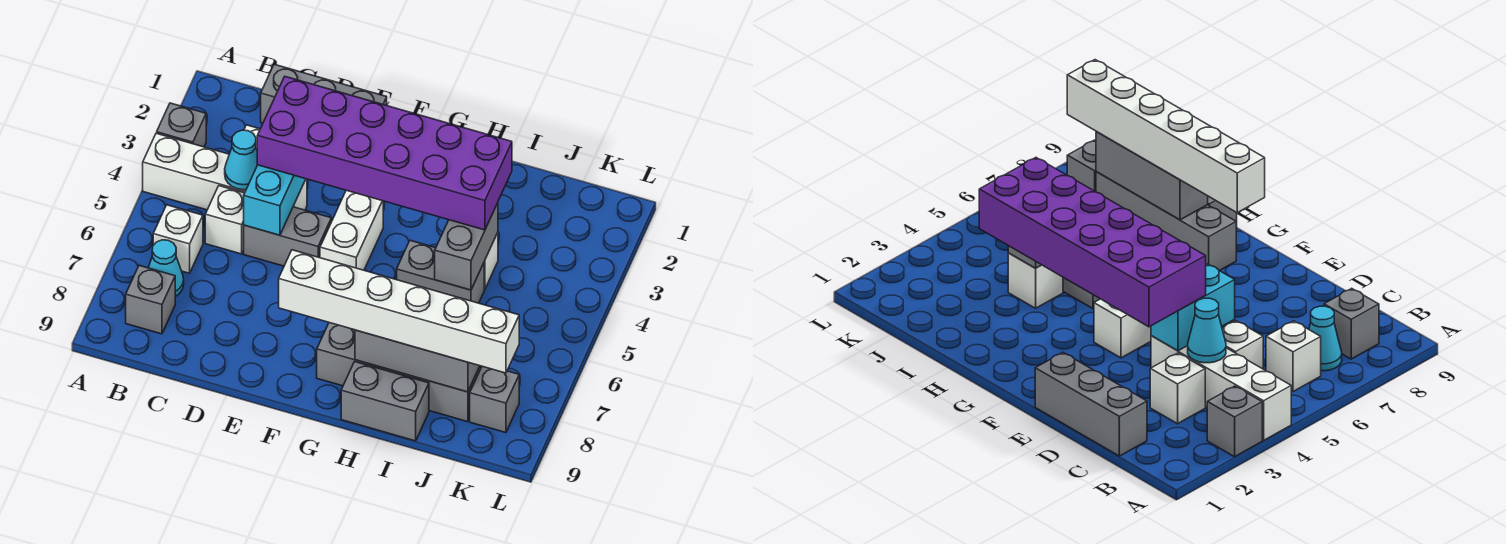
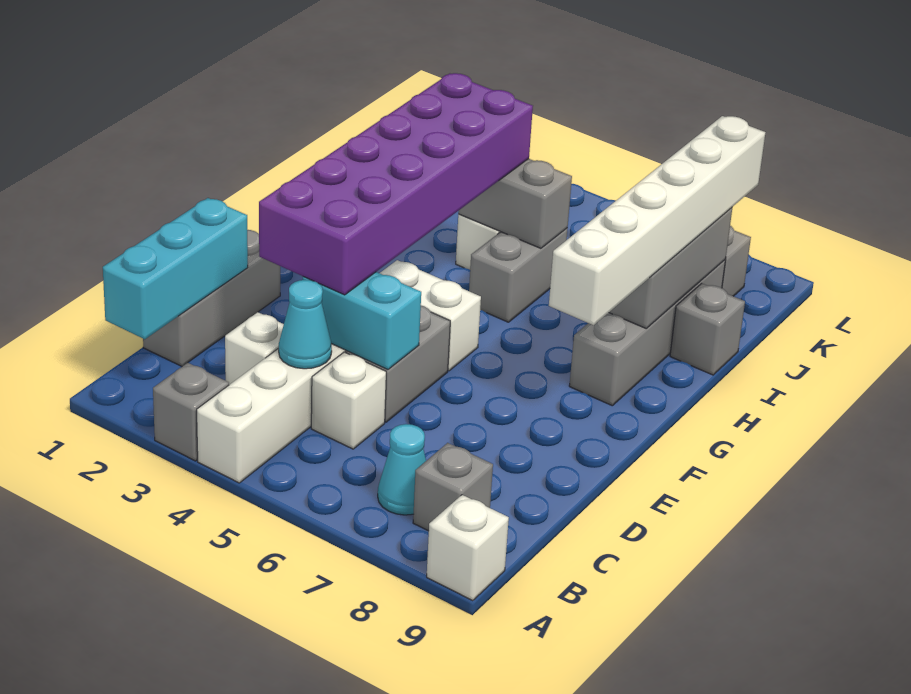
none -> cyan 1x3 brick [103,198,248,339]
white 1x1 brick [153,205,203,273] -> white 1x1 brick moved to [427,495,509,601]
grey 1x2 brick [341,362,429,441] -> grey 1x1 brick [670,283,745,375]

